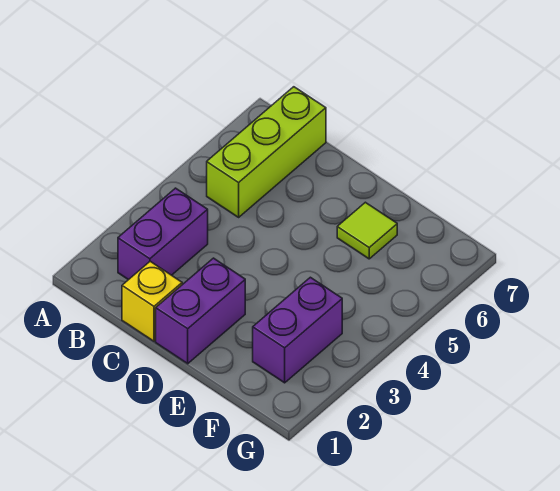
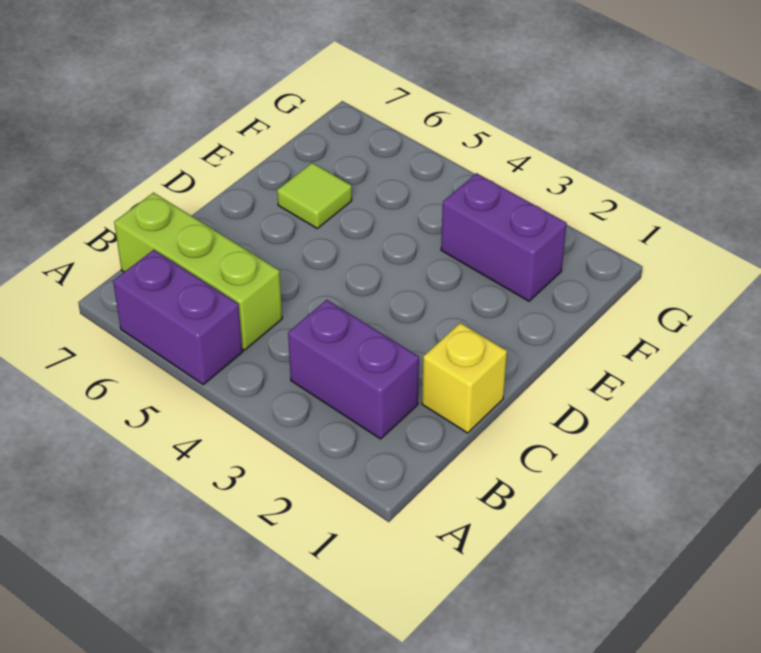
purple 1x2 brick [156,258,245,364] -> purple 1x2 brick moved to [113,250,243,385]

